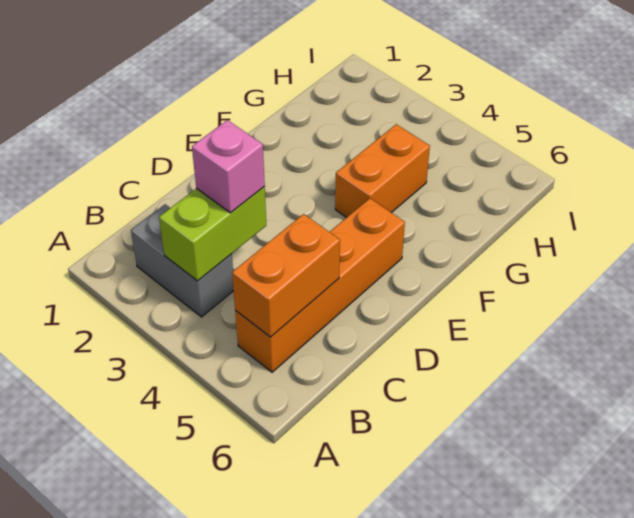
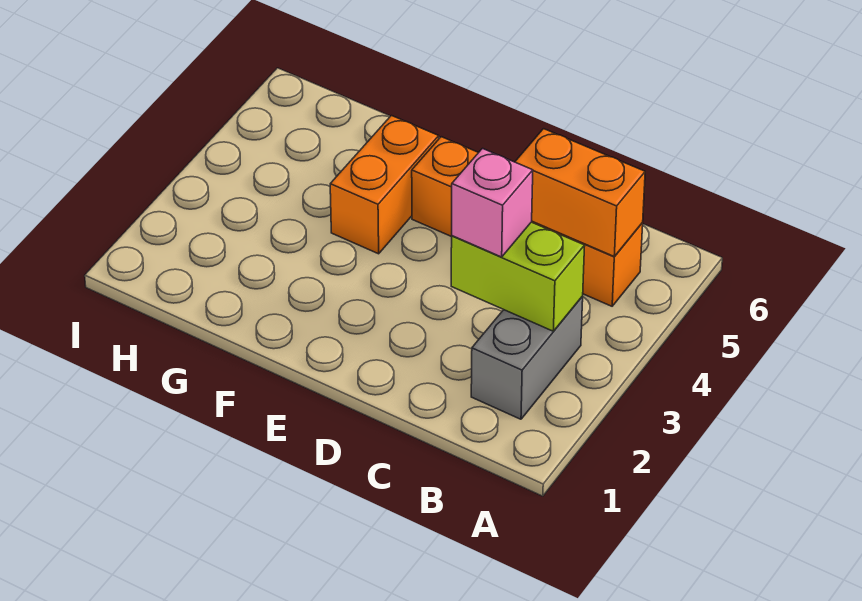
orange 1x2 brick [335,124,430,218] -> orange 1x2 brick turned to [330,116,439,254]

